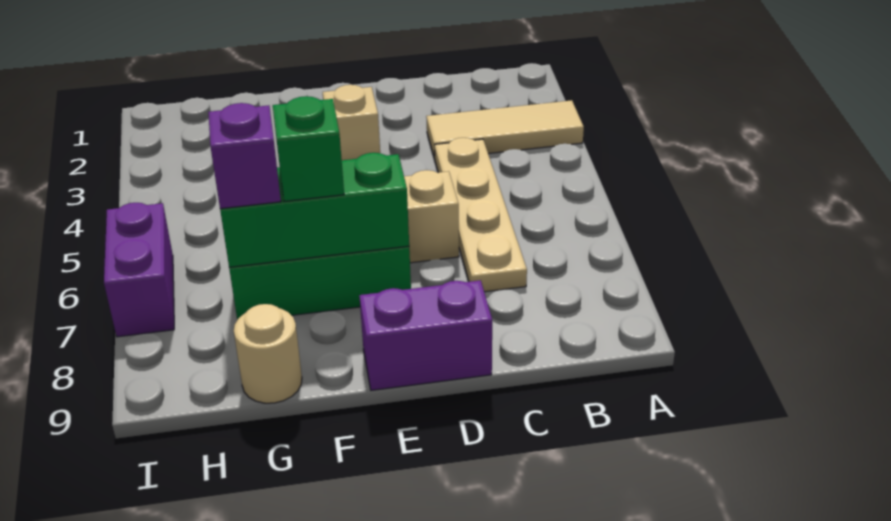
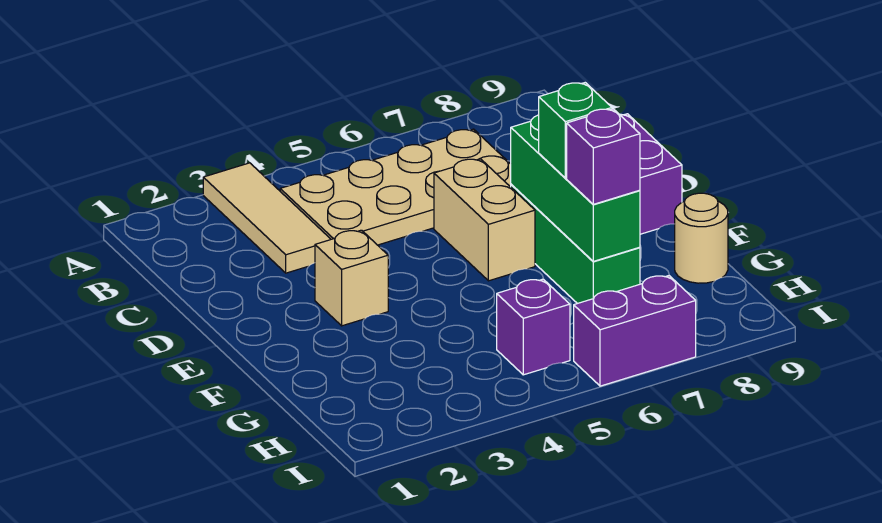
tan 1x4 plate [435,138,527,292] -> tan 2x4 plate [280,129,511,245]
none -> purple 1x1 brick [497,279,570,375]

